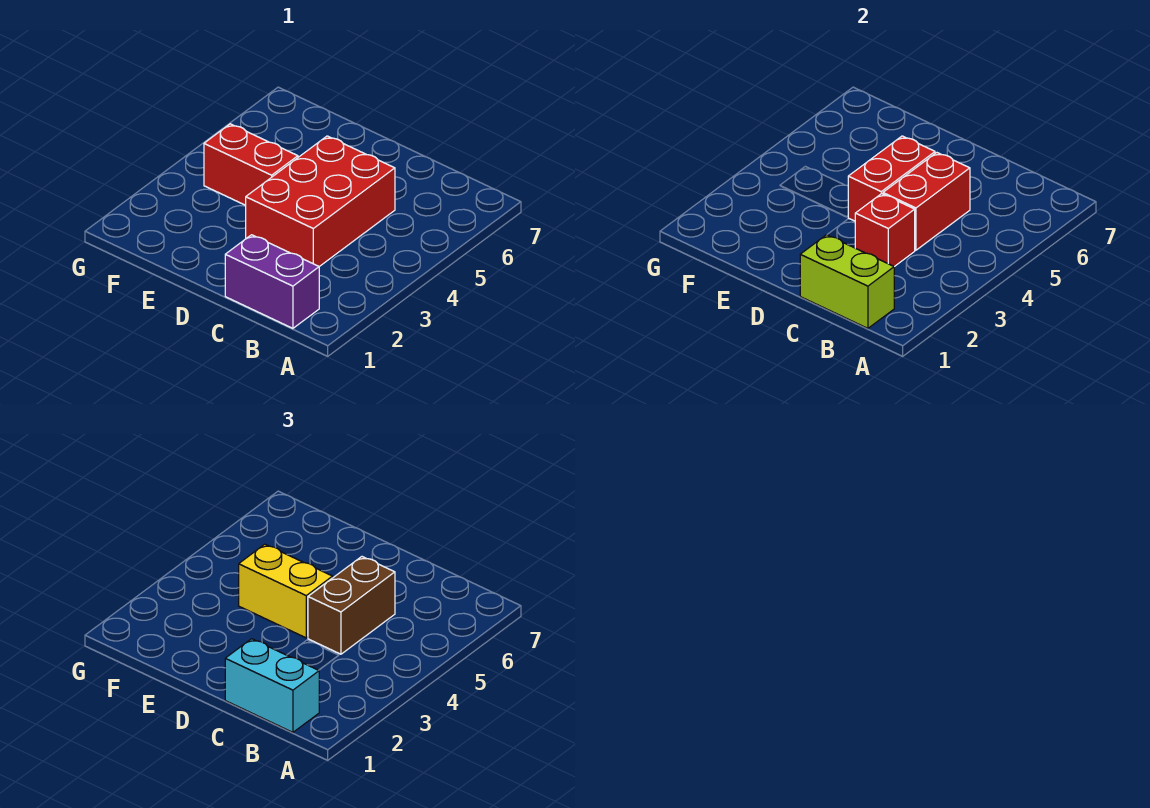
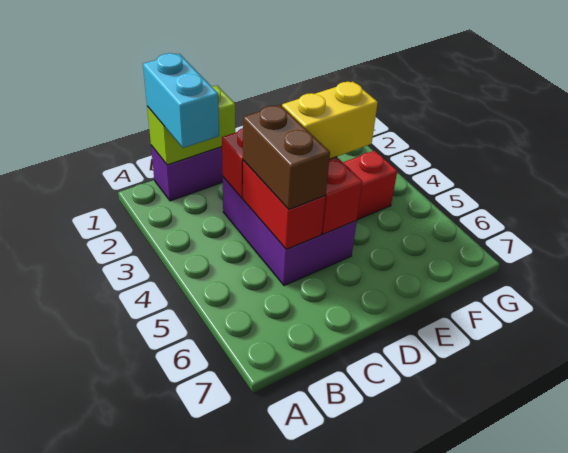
cyan 1x2 brick [225,639,319,732] -> cyan 1x2 brick turned to [143,53,219,148]
red 2x3 brick [246,136,395,267] -> purple 2x3 brick [223,177,357,286]

